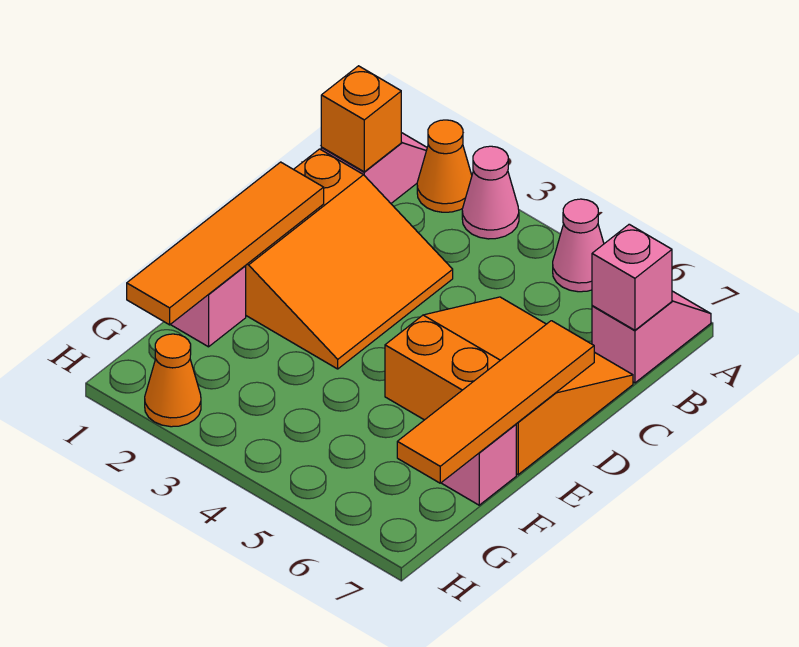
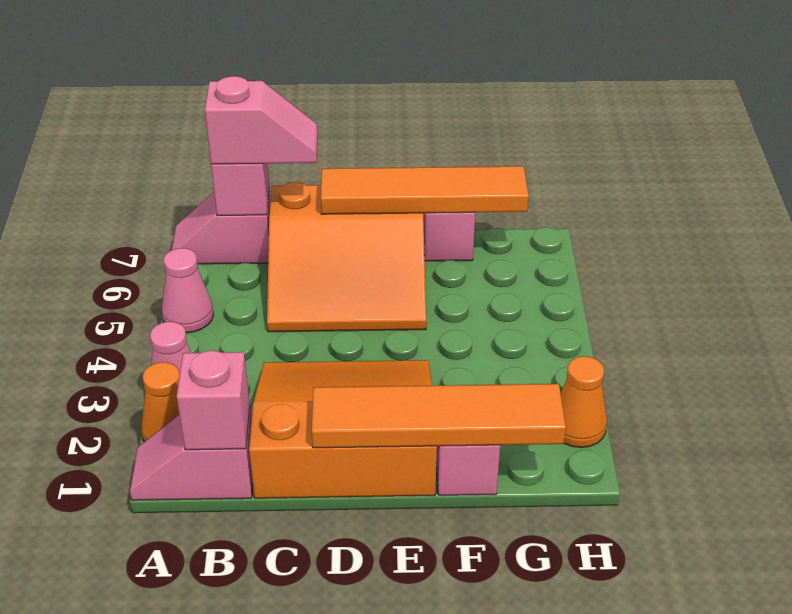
orange 1x1 brick [321,66,401,172] -> pink 1x1 brick [177,351,250,450]
none -> pink 1x2 slope [205,76,318,164]
orange 3x3 slope [385,297,633,475] -> orange 3x3 slope turned to [267,182,426,332]

